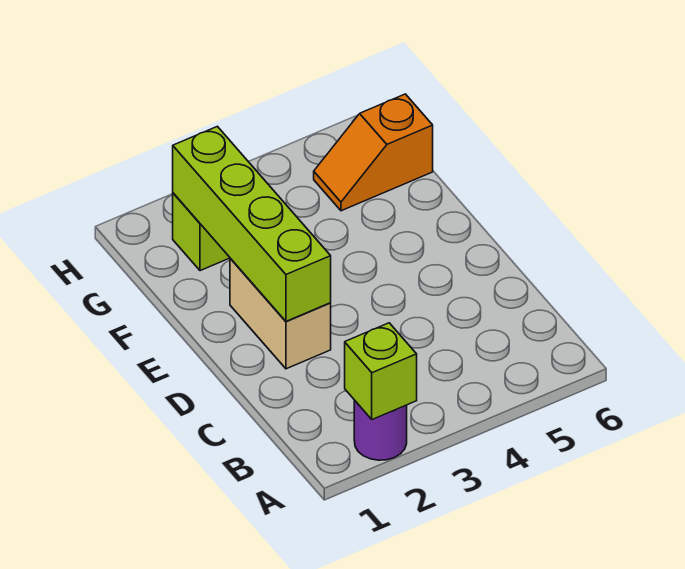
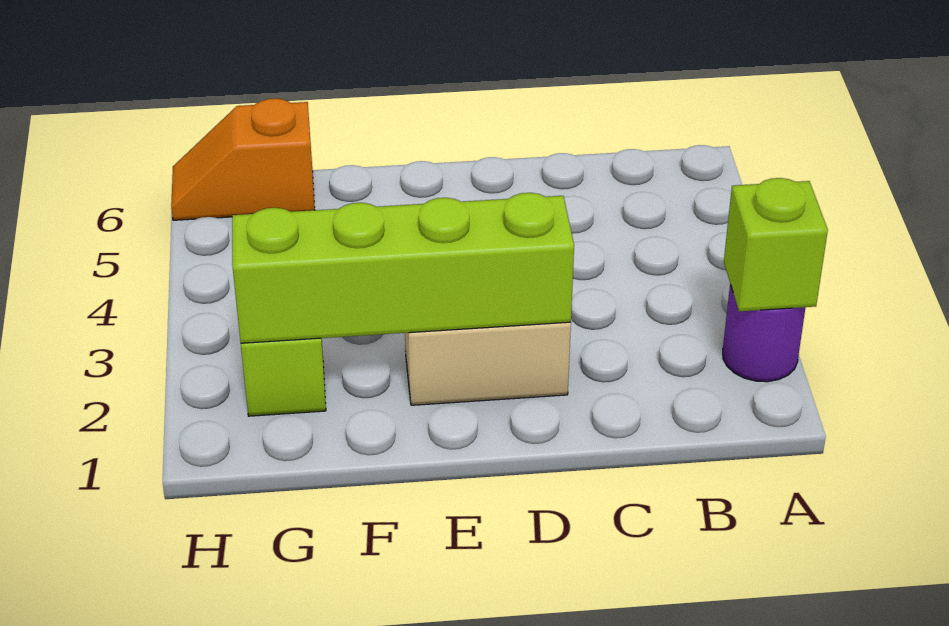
orange 1x2 slope [314,94,433,211] -> orange 1x2 slope turned to [171,98,315,220]

